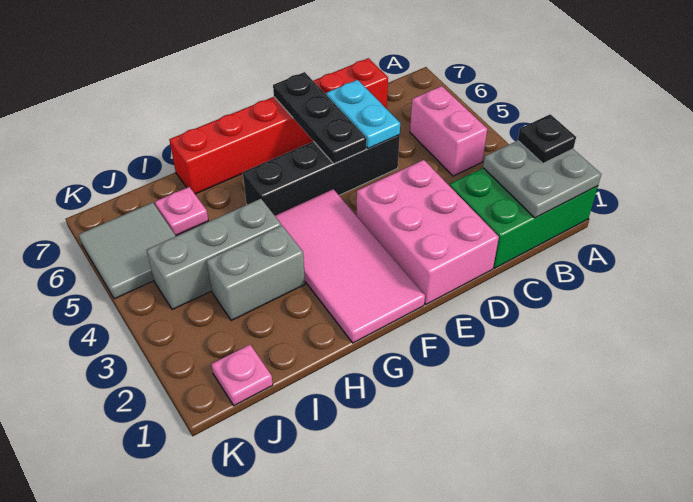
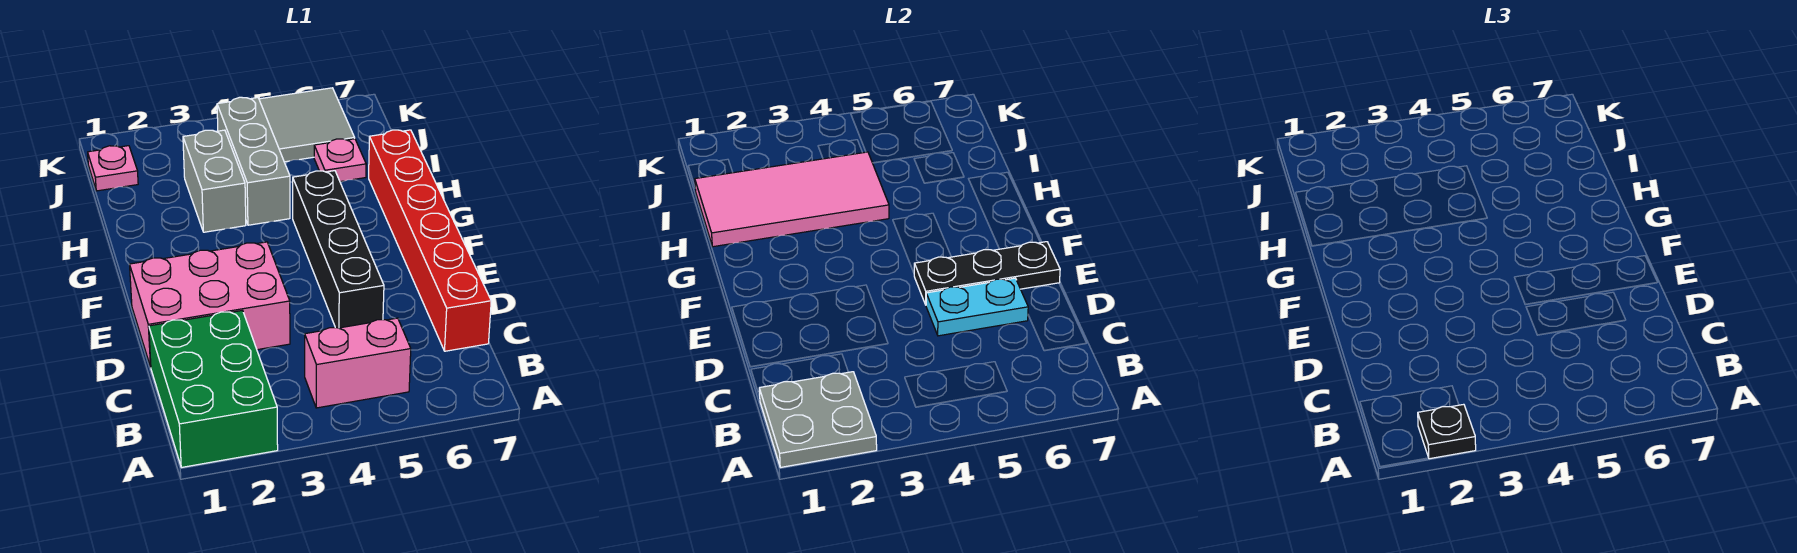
pink 2x4 tile [275,189,425,343] -> pink 2x4 tile moved to [695,152,889,247]

